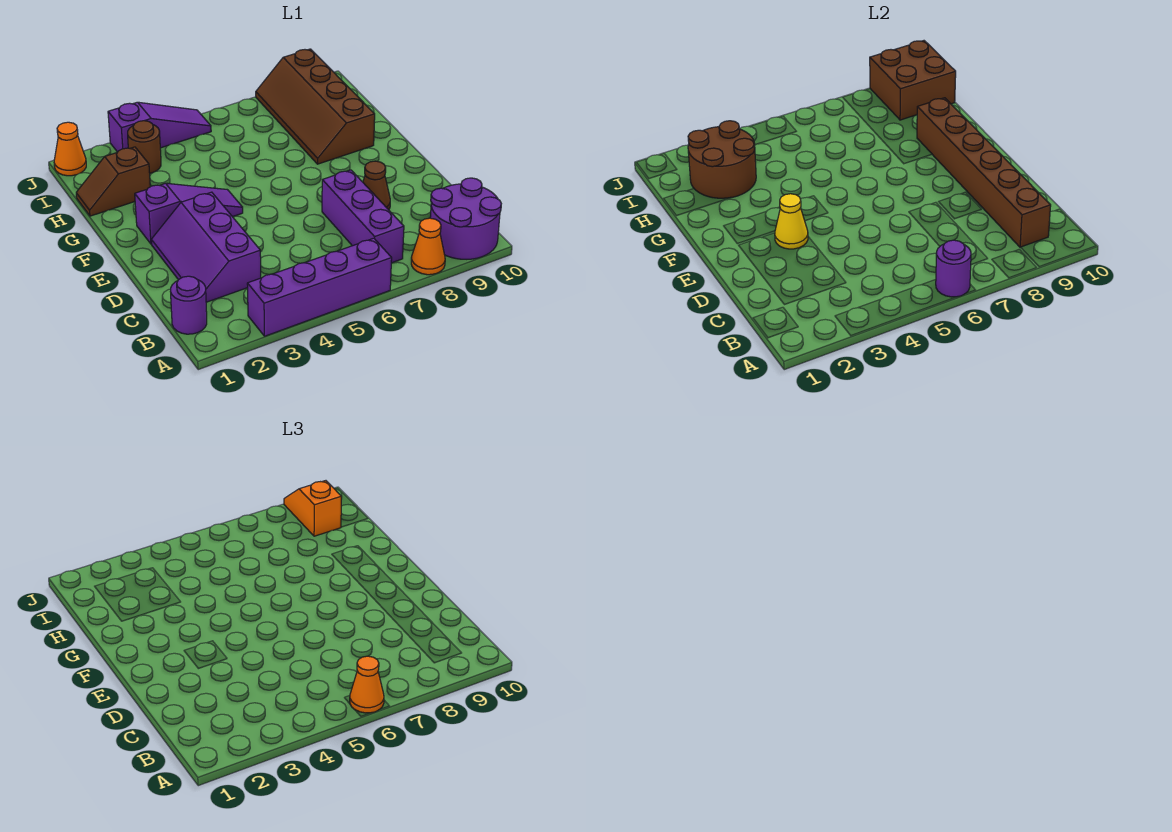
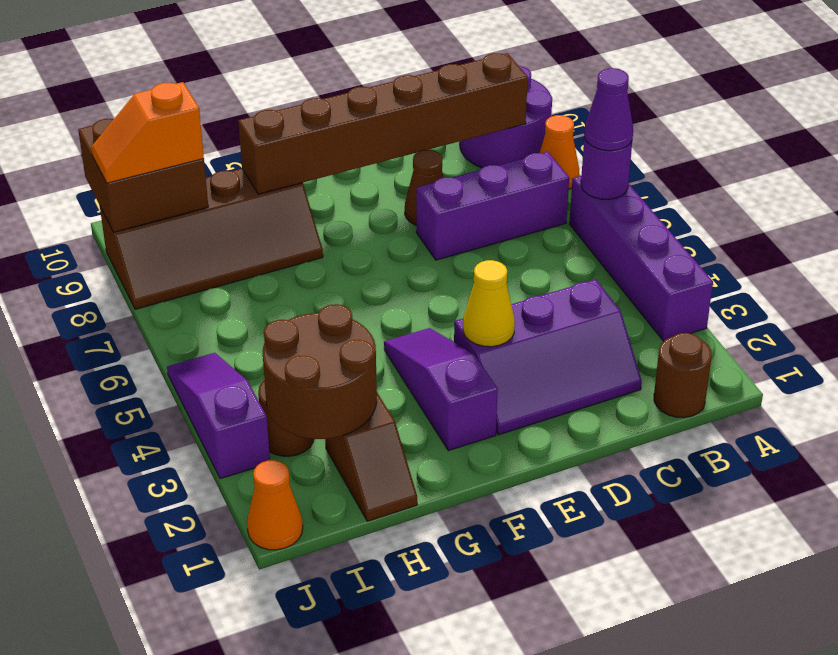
orange 1x1 cone [350,656,384,713] -> purple 1x1 cone [584,68,633,151]
purple 1x1 round brick [170,276,207,334] -> brown 1x1 round brick [654,333,712,418]

